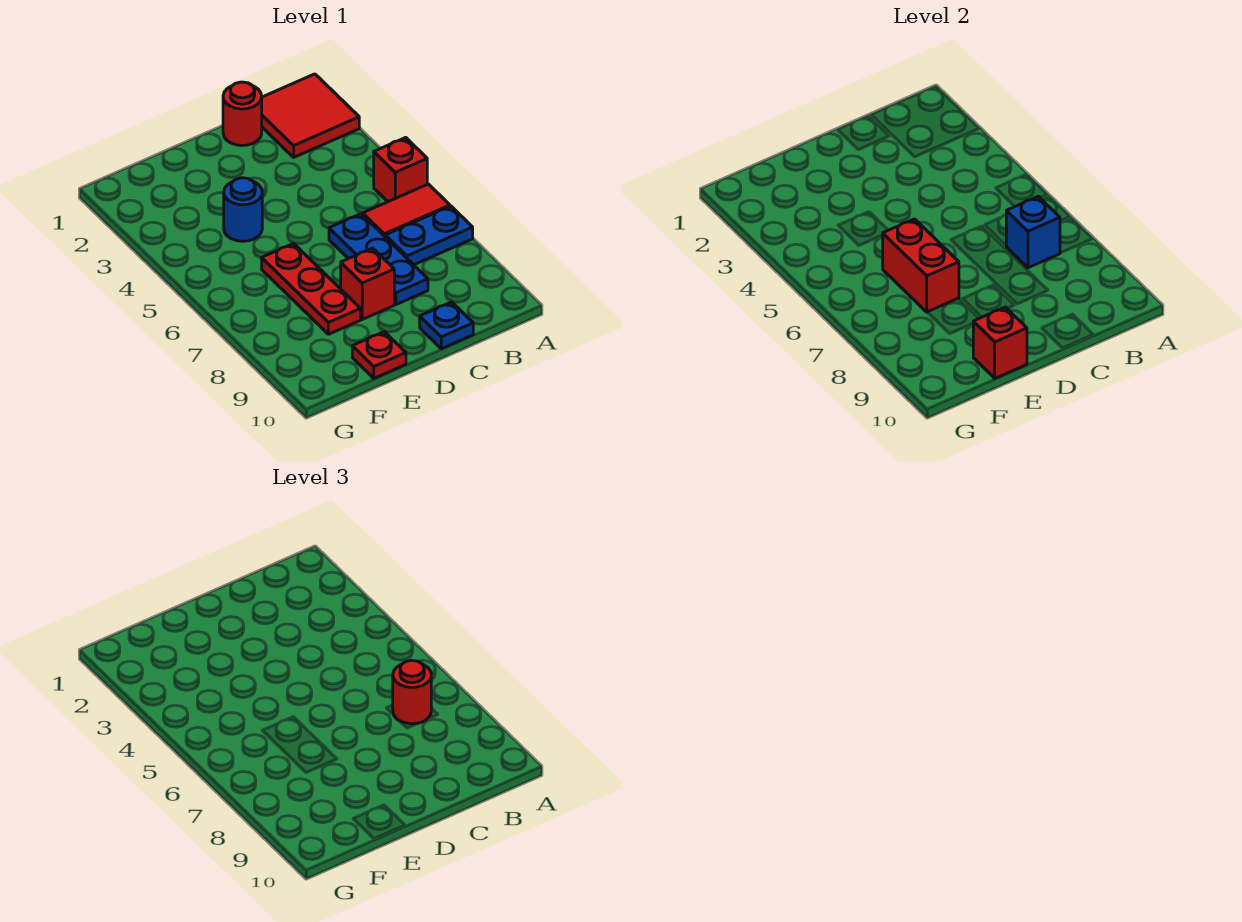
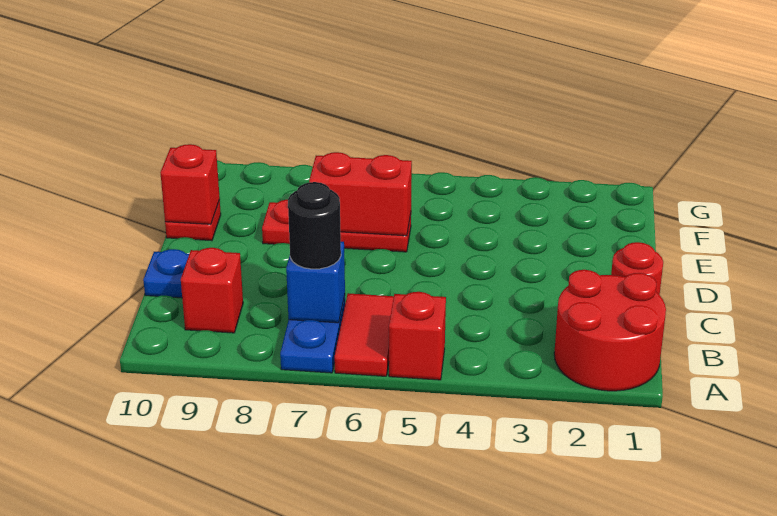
red 2x2 tile [262,74,359,157] -> red 2x2 round brick [554,270,666,391]
red 1x1 round brick [393,660,431,724] -> black 1x1 round brick [288,182,341,269]
blue 1x3 plate [329,214,428,305] -> none
red 1x1 brick [341,248,394,319] -> red 1x1 brick moved to [181,248,243,333]
blue 1x1 round brick [224,178,262,241] -> none

